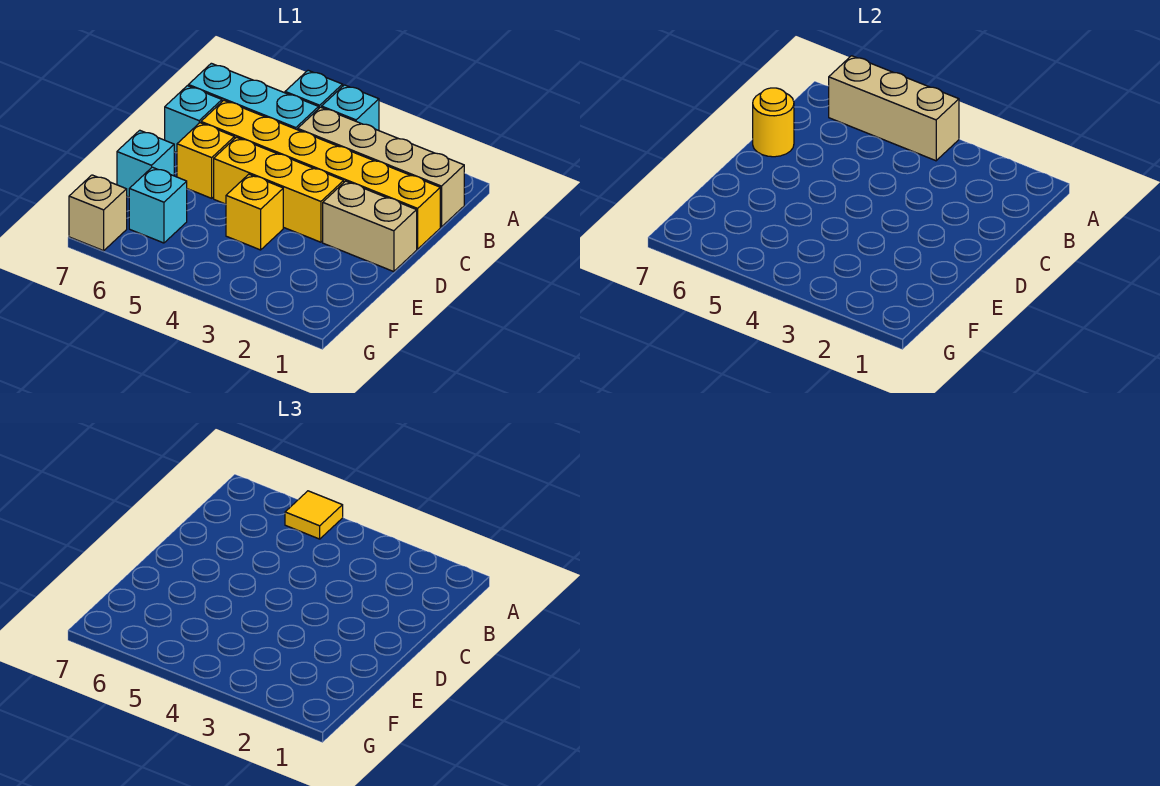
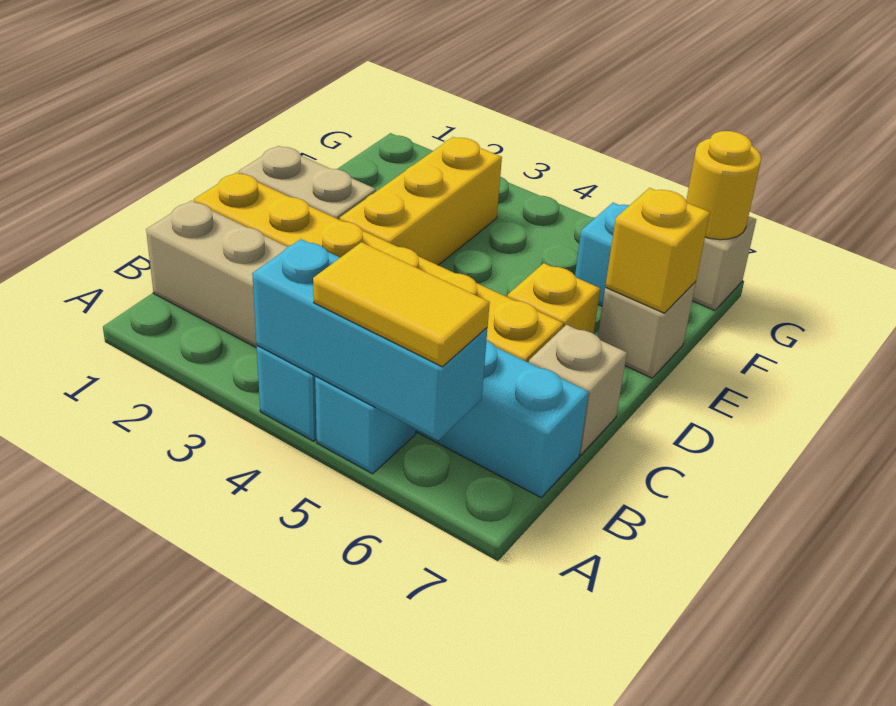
tan 1x3 brick [829,56,959,161] -> cyan 1x3 brick [252,239,488,440]
yellow 1x1 tile [285,491,343,539] -> yellow 1x2 tile [313,242,490,367]
cyan 1x1 brick [165,86,222,153] -> tan 1x1 brick [529,325,627,455]
yellow 1x1 round brick [753,88,794,157] -> yellow 1x1 round brick moved to [686,131,761,240]
yellow 1x3 brick [214,137,344,242] -> yellow 1x3 brick turned to [340,137,502,265]
yellow 1x1 brick [226,174,283,250] -> yellow 1x1 brick moved to [605,188,710,313]
cyan 1x1 brick [117,130,174,197] -> tan 1x1 brick [598,282,696,378]

